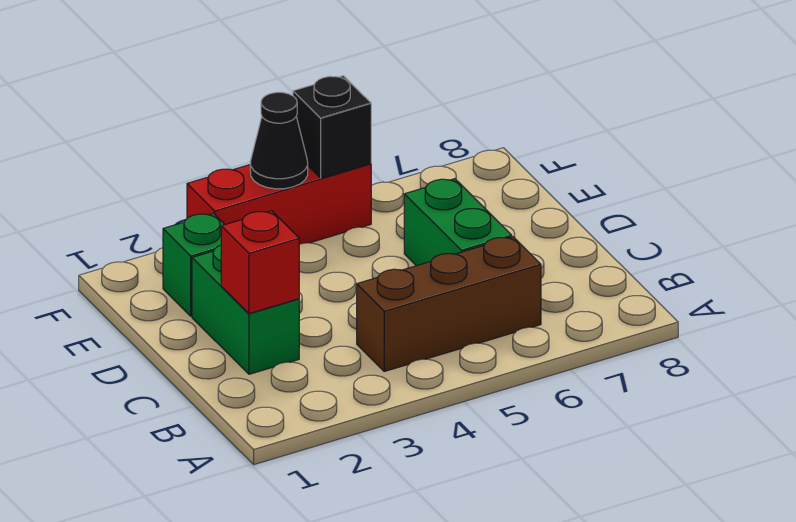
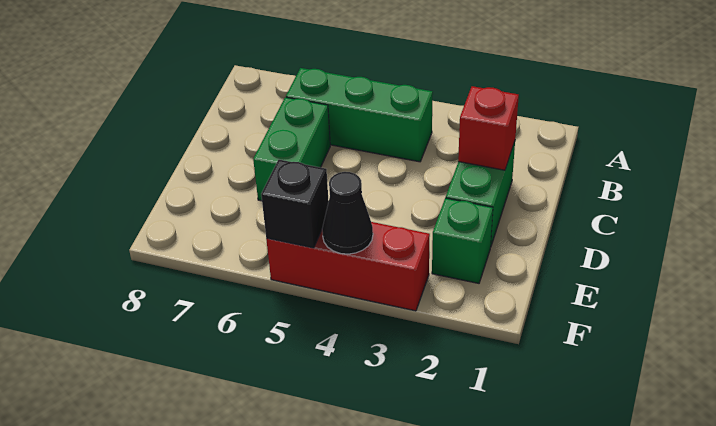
brown 1x3 brick [357,237,541,371] -> green 1x3 brick [286,68,433,162]

